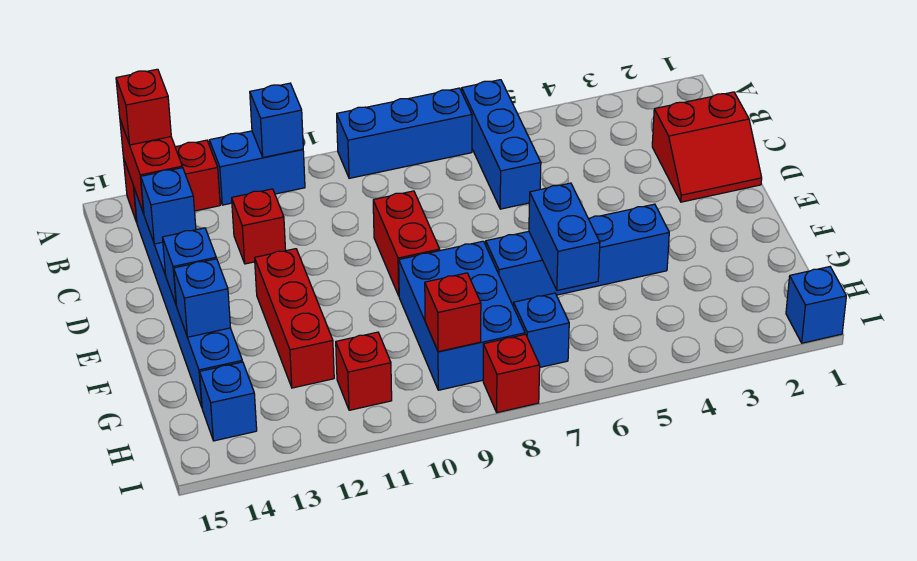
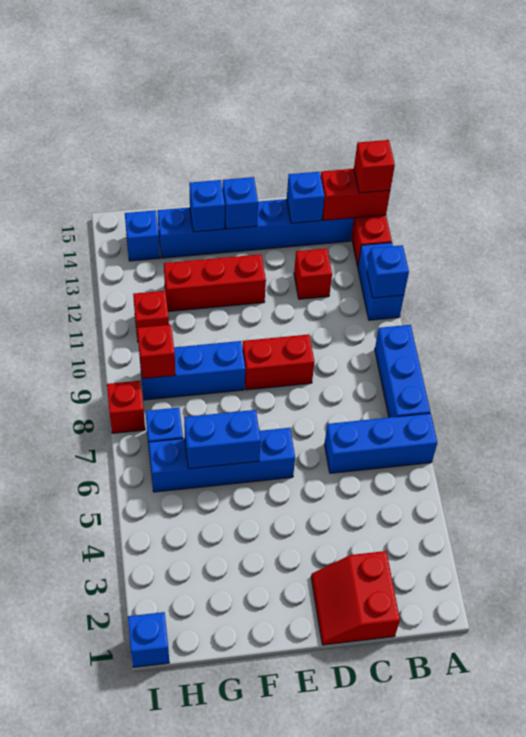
blue 1x4 brick [486,204,669,305] -> blue 1x4 brick turned to [149,428,295,492]
blue 2x3 brick [399,241,525,390] -> blue 1x3 brick [140,341,245,400]

